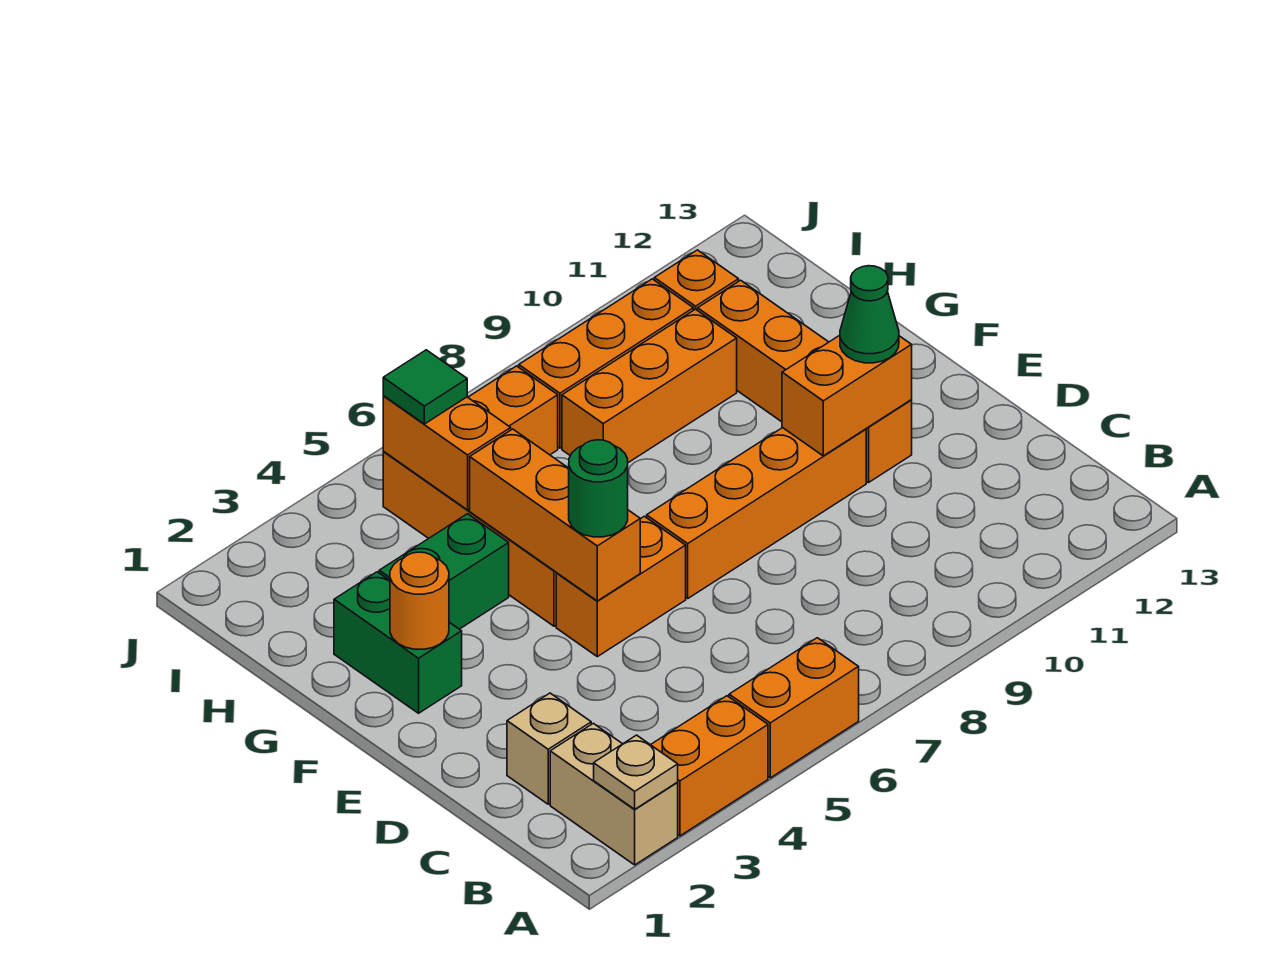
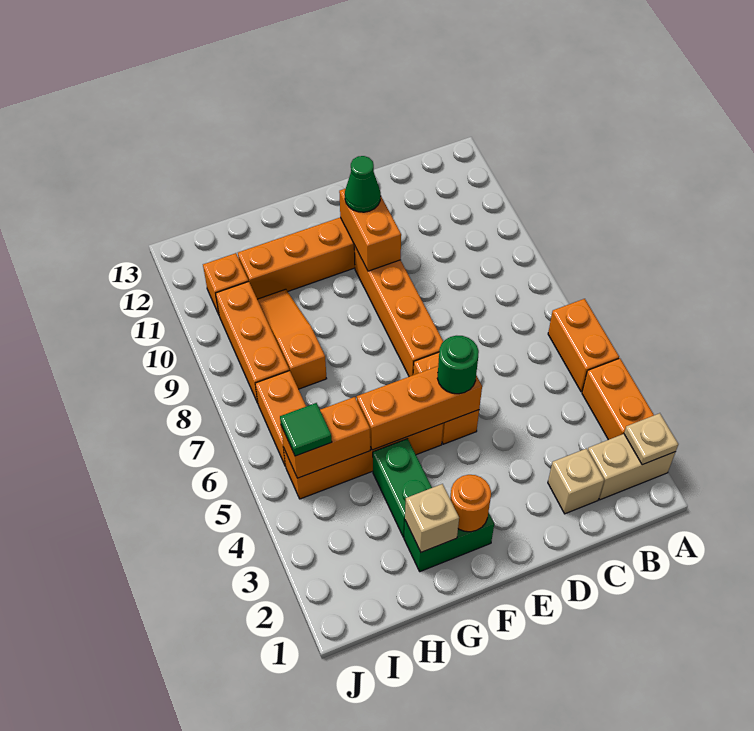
none -> tan 1x1 brick [405,484,459,552]
orange 1x3 brick [562,309,737,463] -> orange 1x3 slope [257,289,327,389]

